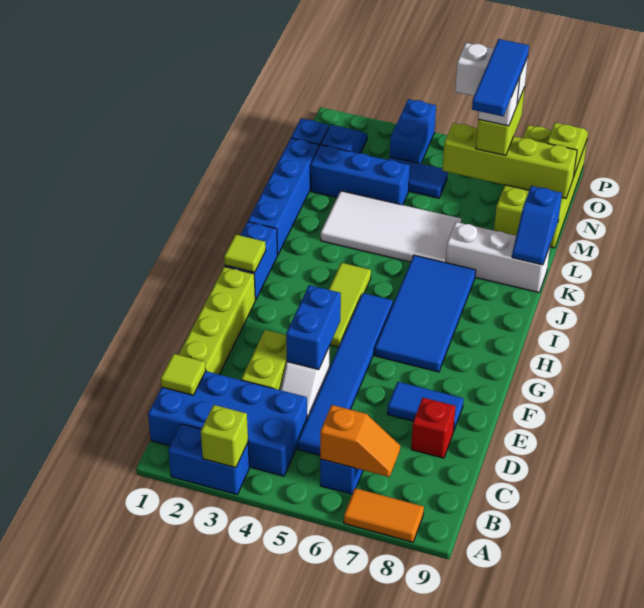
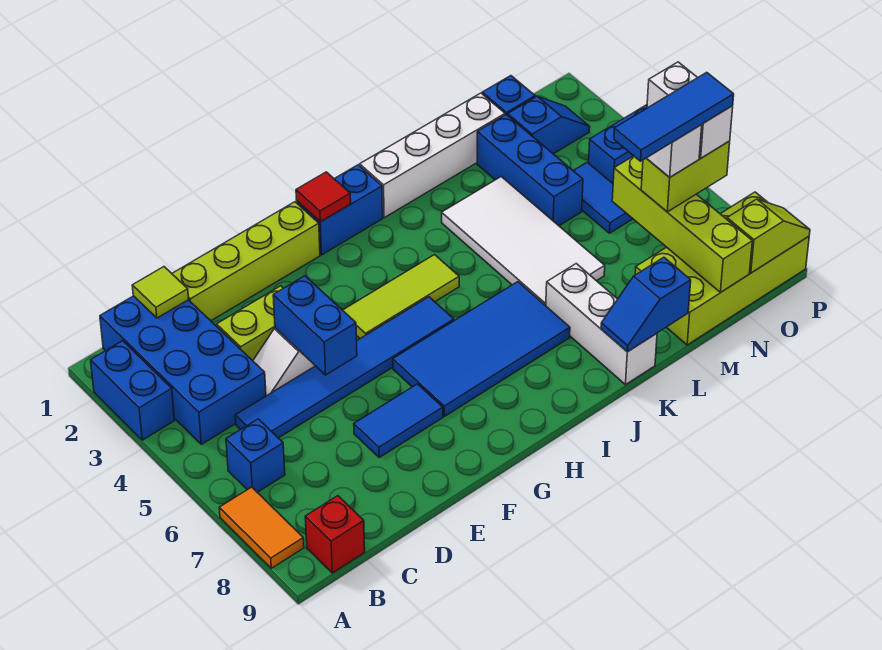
lime 1x1 brick [201,405,248,468] -> none
orange 1x2 slope [320,405,400,477] -> none
red 1x1 brick [411,398,456,458] -> red 1x1 brick moved to [305,496,365,573]
blue 1x2 brick [286,285,341,369] -> blue 1x2 brick turned to [273,276,357,375]
blue 1x2 tile [387,382,464,430] -> blue 1x2 tile turned to [354,384,443,457]
lime 1x1 tile [224,234,266,272] -> red 1x1 tile [296,172,351,222]
blue 1x4 brick [248,138,319,254] -> white 1x4 brick [360,93,505,218]

